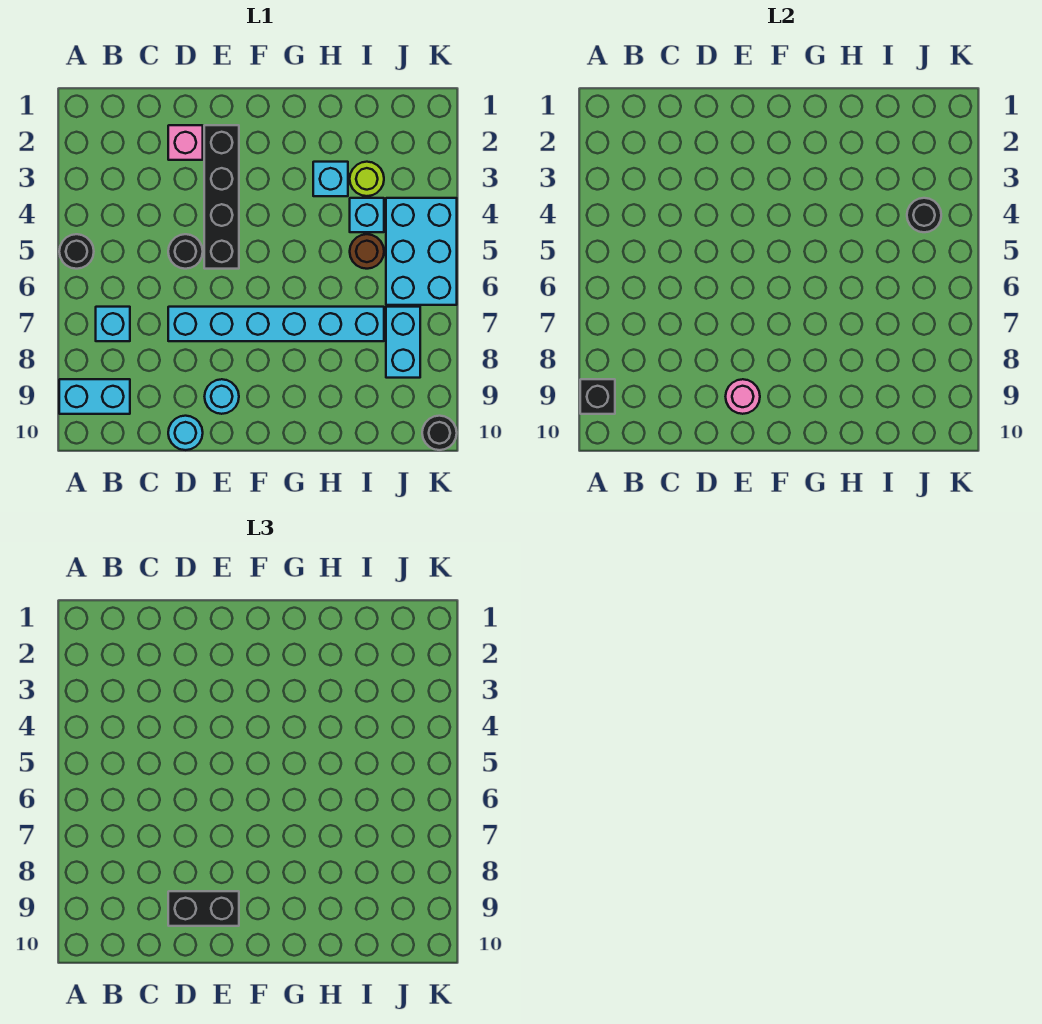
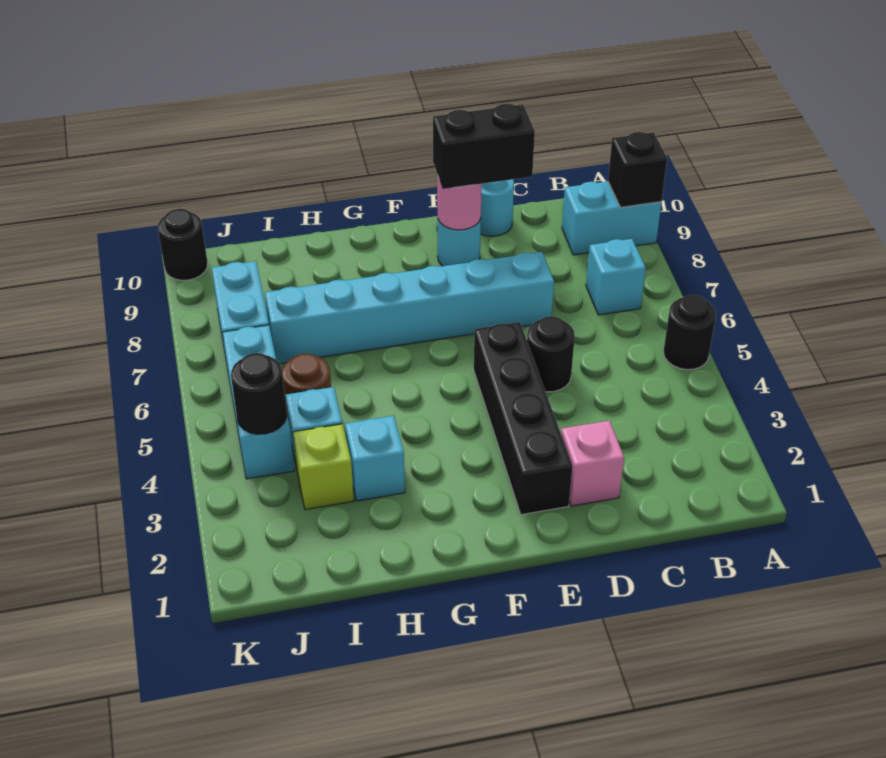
lime 1x1 round brick [350,162,384,196] -> lime 1x1 brick [293,424,354,510]
cyan 2x3 brick [386,198,457,305] -> cyan 1x3 brick [222,325,295,479]

